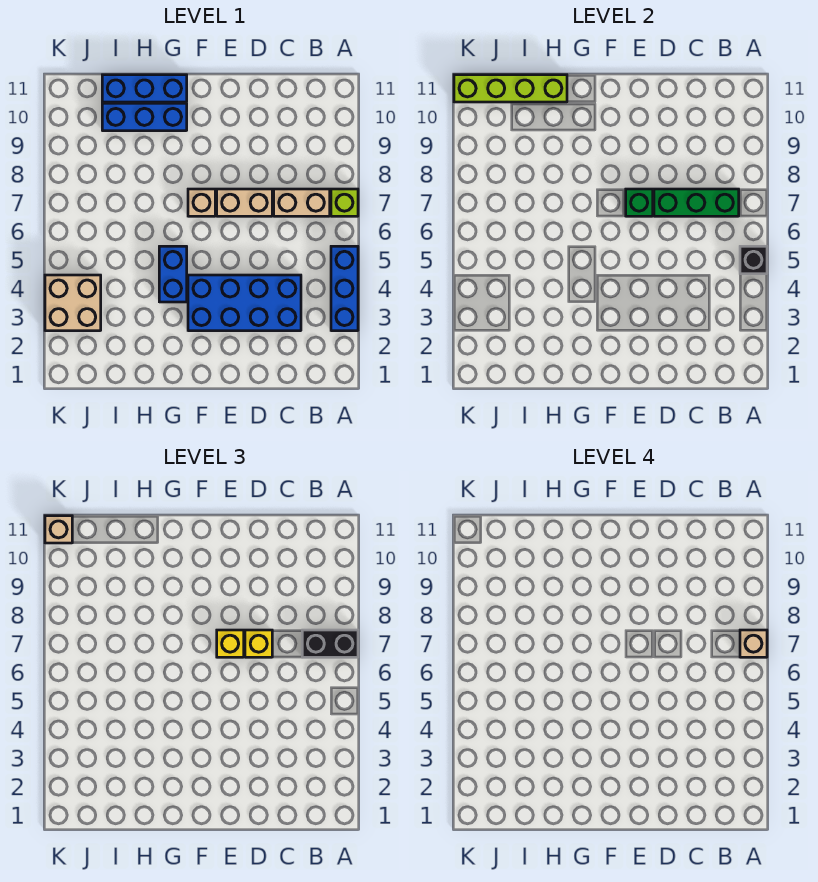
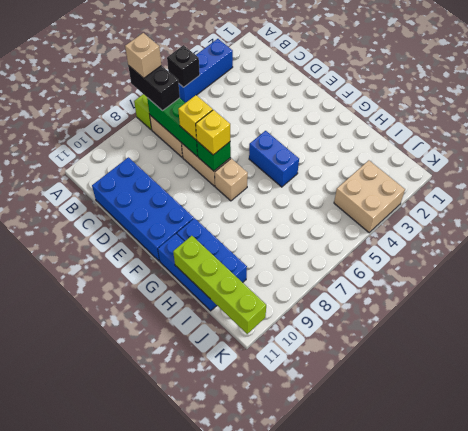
blue 2x4 brick [188,275,301,331] -> blue 2x4 brick moved to [92,157,194,261]
blue 1x2 brick [159,246,187,302] -> blue 1x2 brick turned to [249,131,299,187]
tan 1x1 brick [45,516,72,543] -> none

